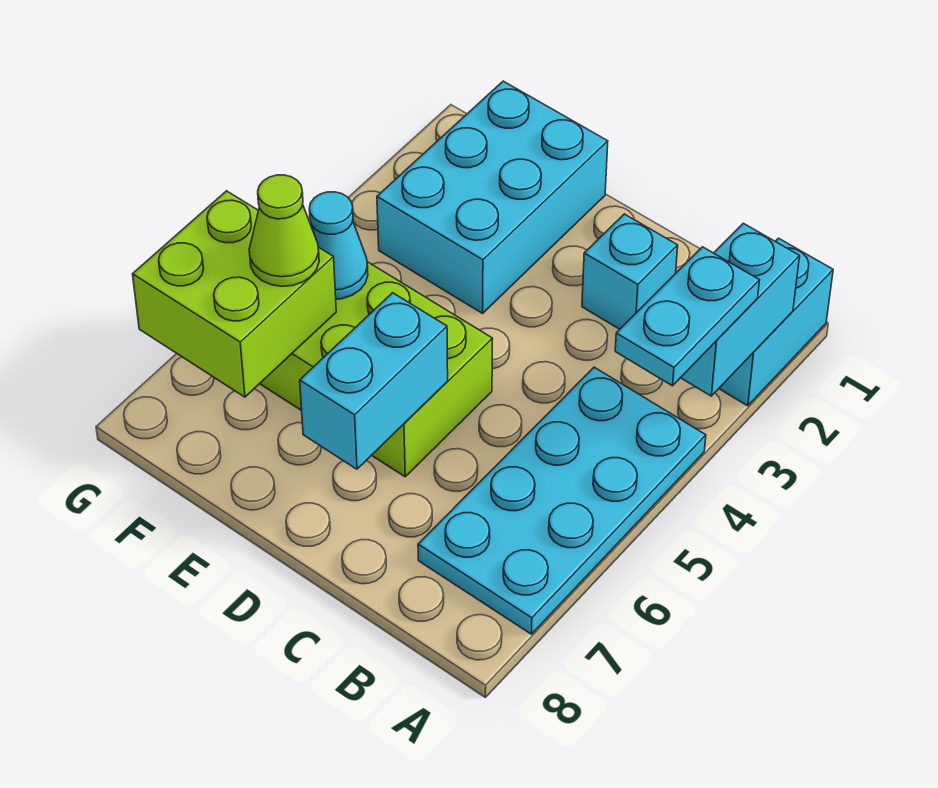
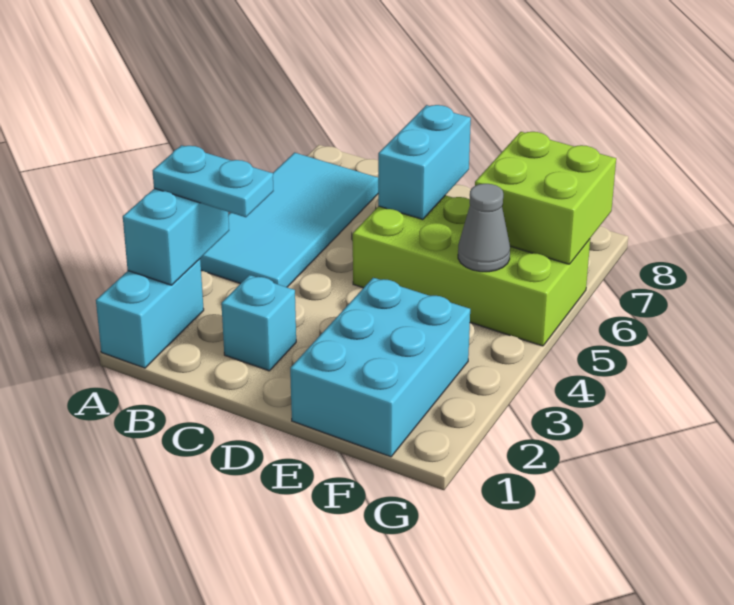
cyan 1x2 plate [615,247,759,386] -> cyan 1x2 plate turned to [152,145,274,217]
cyan 2x4 plate [418,367,706,634] -> cyan 2x4 tile [200,153,378,287]
cyan 1x1 cone [309,192,368,299] -> grey 1x1 cone [458,184,510,272]
lime 1x1 cone [249,175,319,286] -> none

